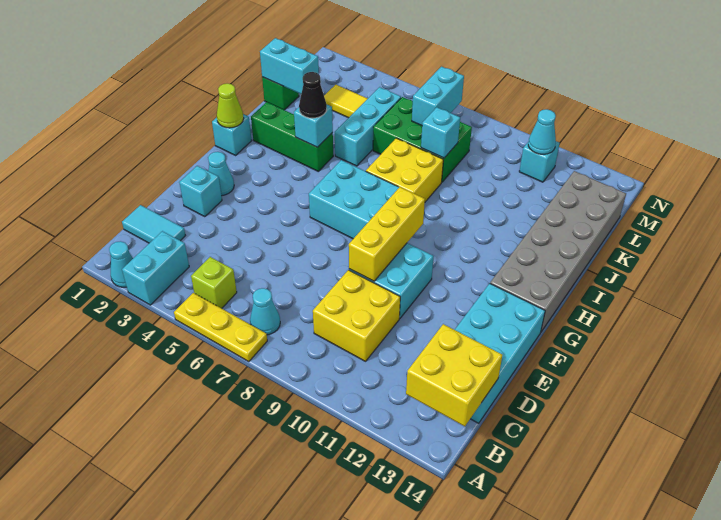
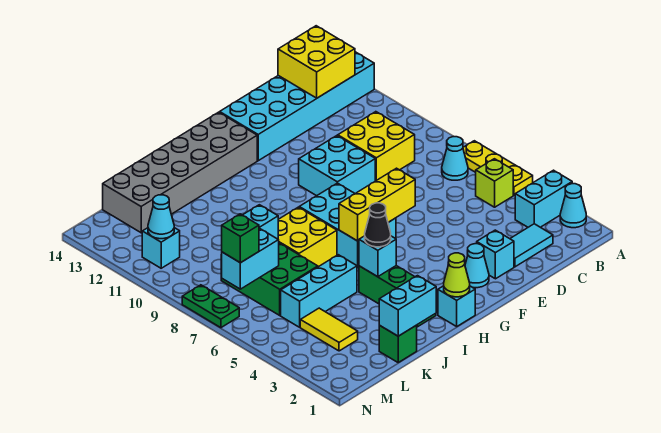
cyan 1x2 tile [122,205,185,243] -> cyan 1x2 tile turned to [510,224,553,267]
cyan 2x4 brick [455,283,545,423] -> cyan 2x6 brick [220,52,374,161]
yellow 1x3 brick [349,187,425,281] -> yellow 1x3 brick moved to [339,168,415,241]
cyan 1x2 brick [260,38,319,94] -> cyan 1x2 brick turned to [379,276,436,336]
none -> green 1x1 brick [222,214,259,263]
none -> green 1x2 plate [182,285,239,328]

